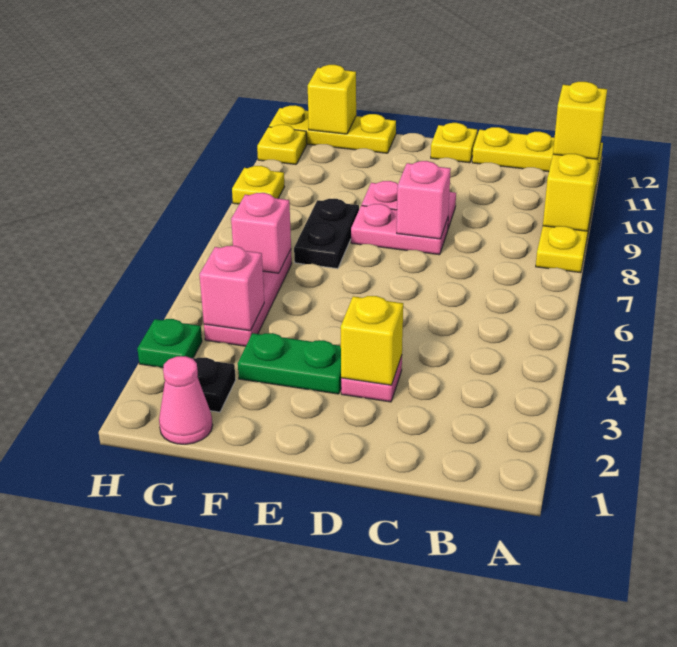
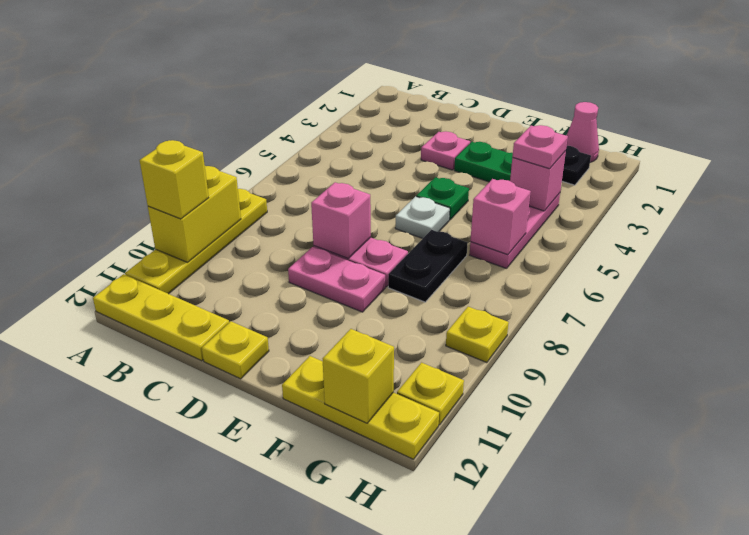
yellow 1x1 brick [341,296,403,385] -> none
none -> white 1x1 plate [395,196,450,238]
none -> pink 1x1 plate [512,125,568,169]
green 1x1 plate [137,319,202,368] -> green 1x1 plate moved to [416,177,469,220]

